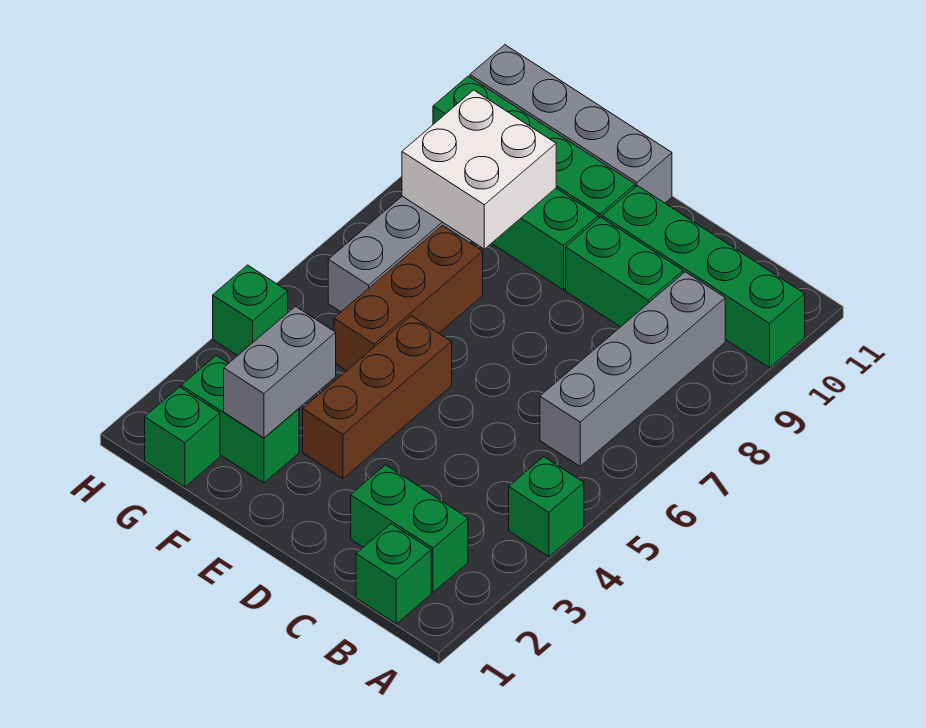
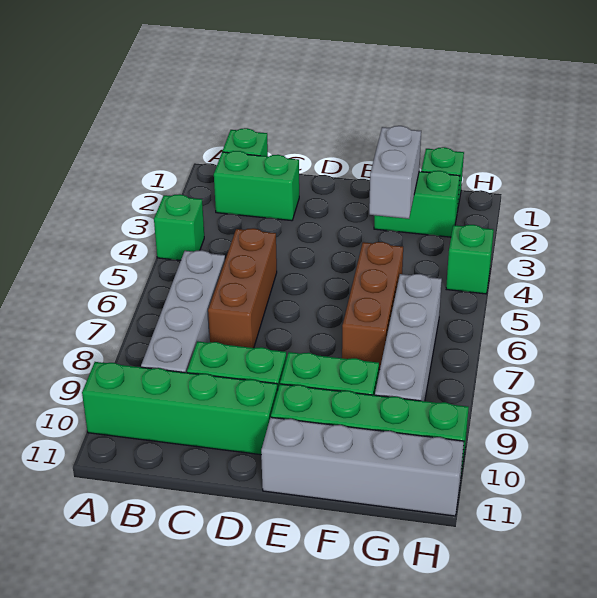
brown 1x3 brick [303,316,452,479] -> brown 1x3 brick moved to [208,228,277,348]
white 2x2 brick [402,90,556,249] -> none

